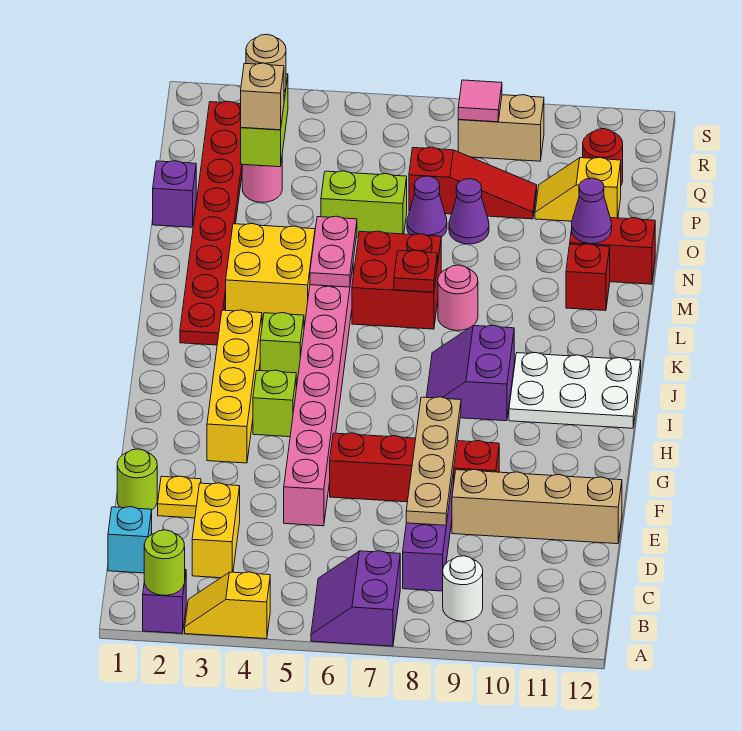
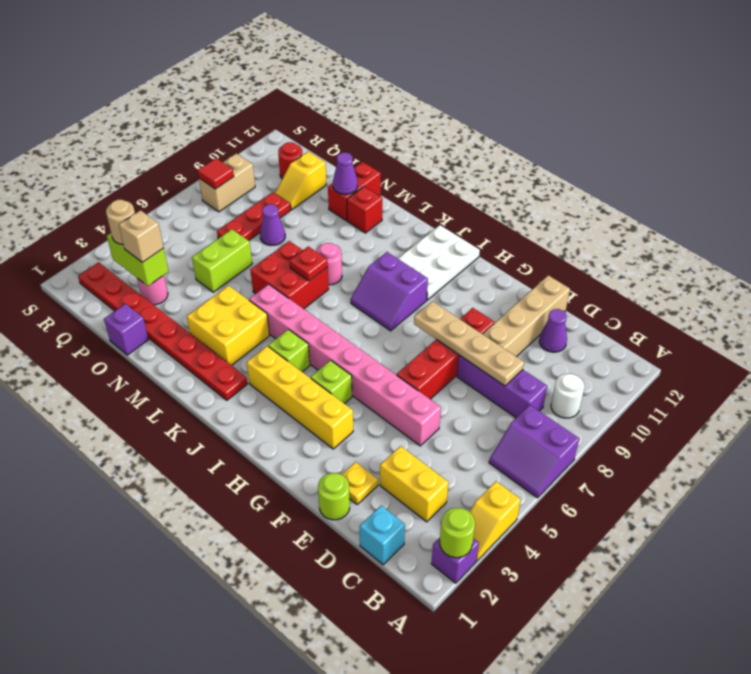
pink 1x2 plate [310,216,357,287] -> none
purple 1x1 cone [407,176,447,237] -> purple 1x1 cone moved to [539,309,567,352]
red 1x3 slope [409,147,537,219] -> red 1x3 plate [217,192,291,241]
pink 1x1 tile [458,80,502,122] -> red 1x1 tile [198,158,234,189]

